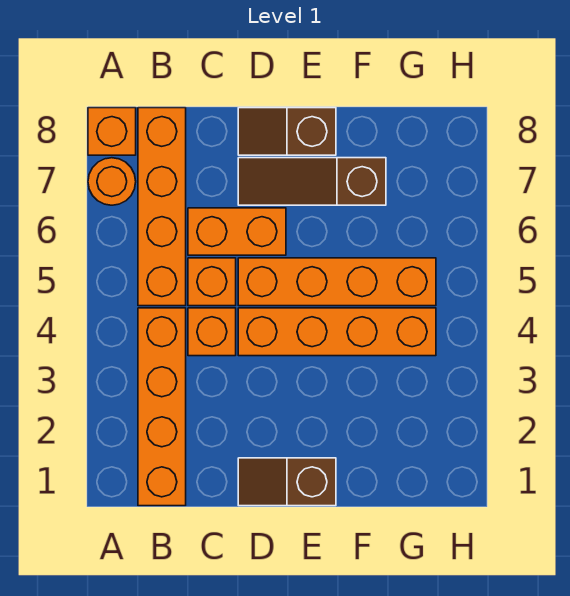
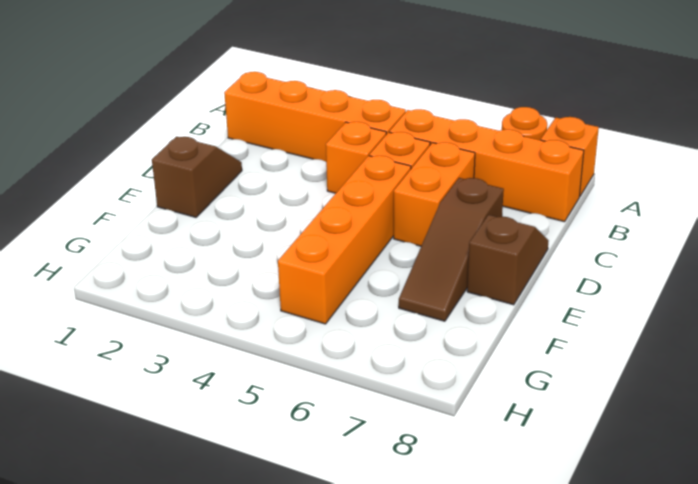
orange 1x4 brick [238,308,436,356] -> none
brown 1x3 slope [238,158,386,205] -> brown 1x3 slope turned to [399,178,504,321]

